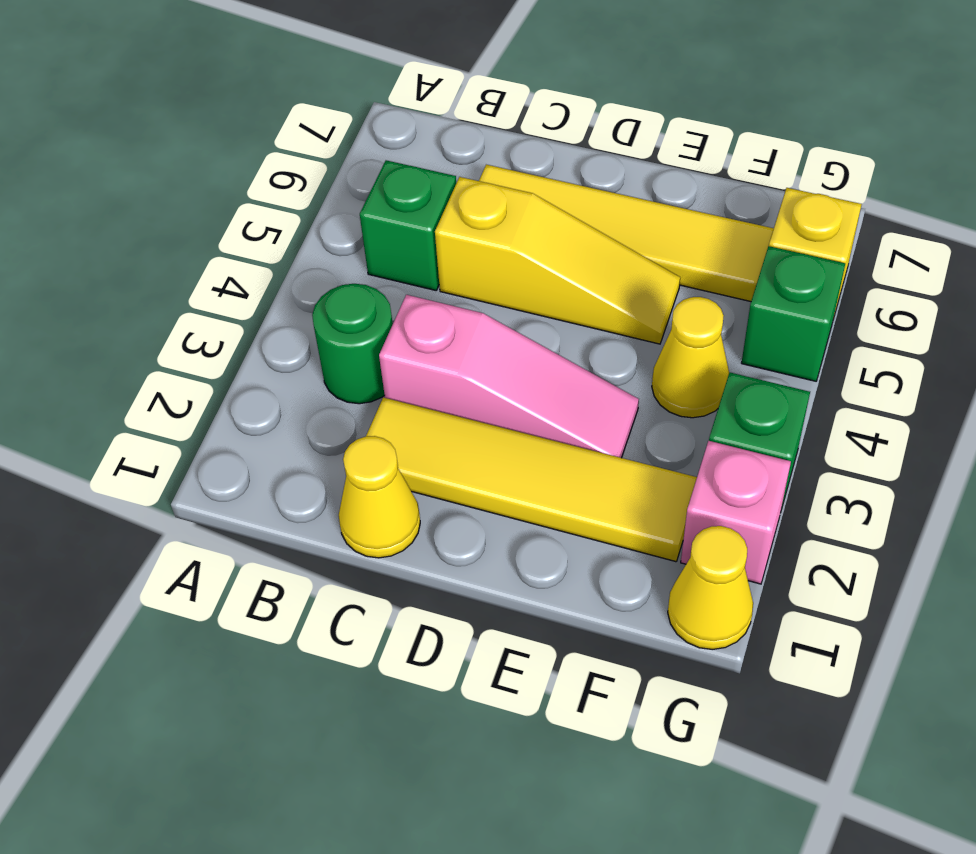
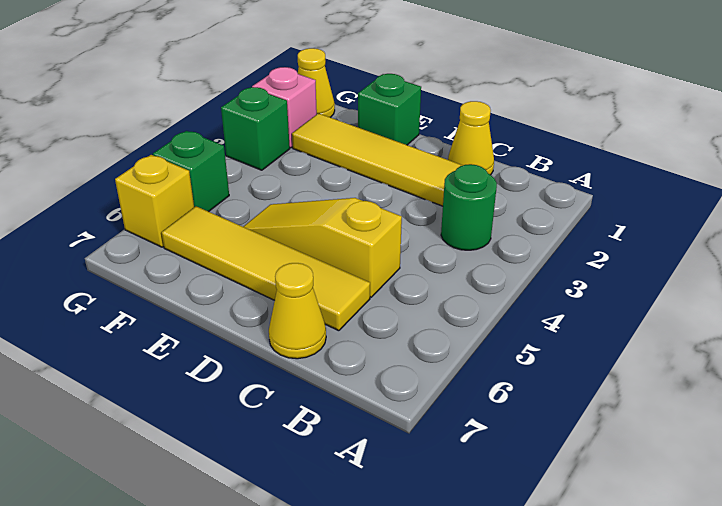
green 1x1 brick [360,160,456,290] -> green 1x1 brick moved to [358,74,421,145]
pink 1x3 slope [379,295,639,458] -> none
yellow 1x1 cone [652,297,729,418] -> yellow 1x1 cone moved to [269,263,326,359]

